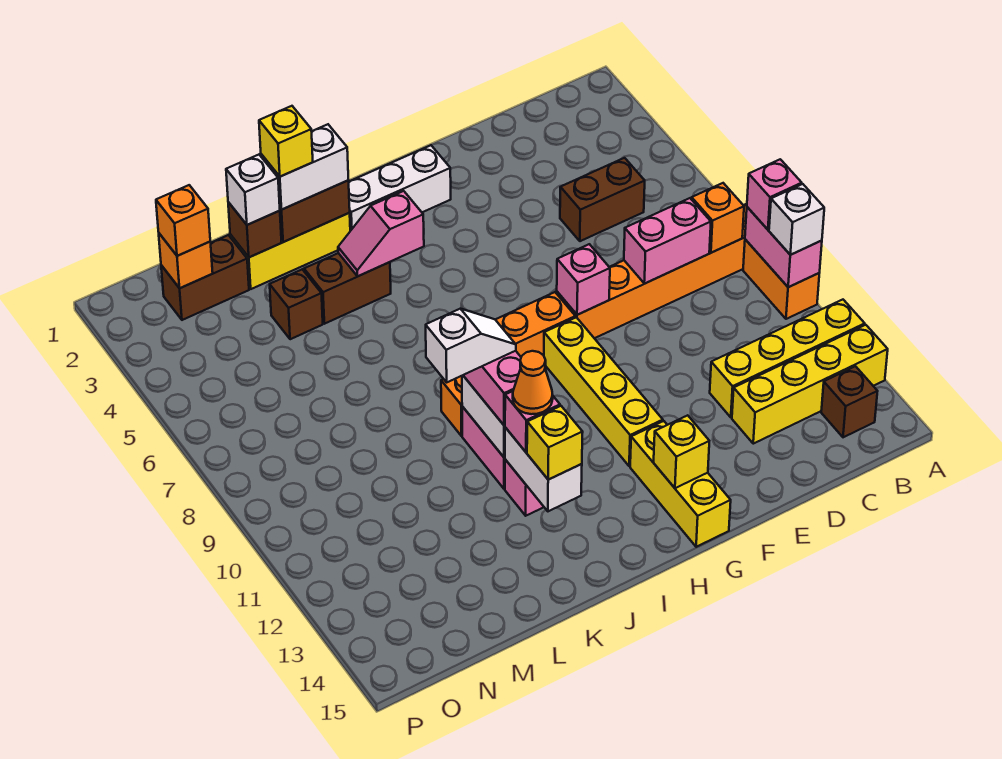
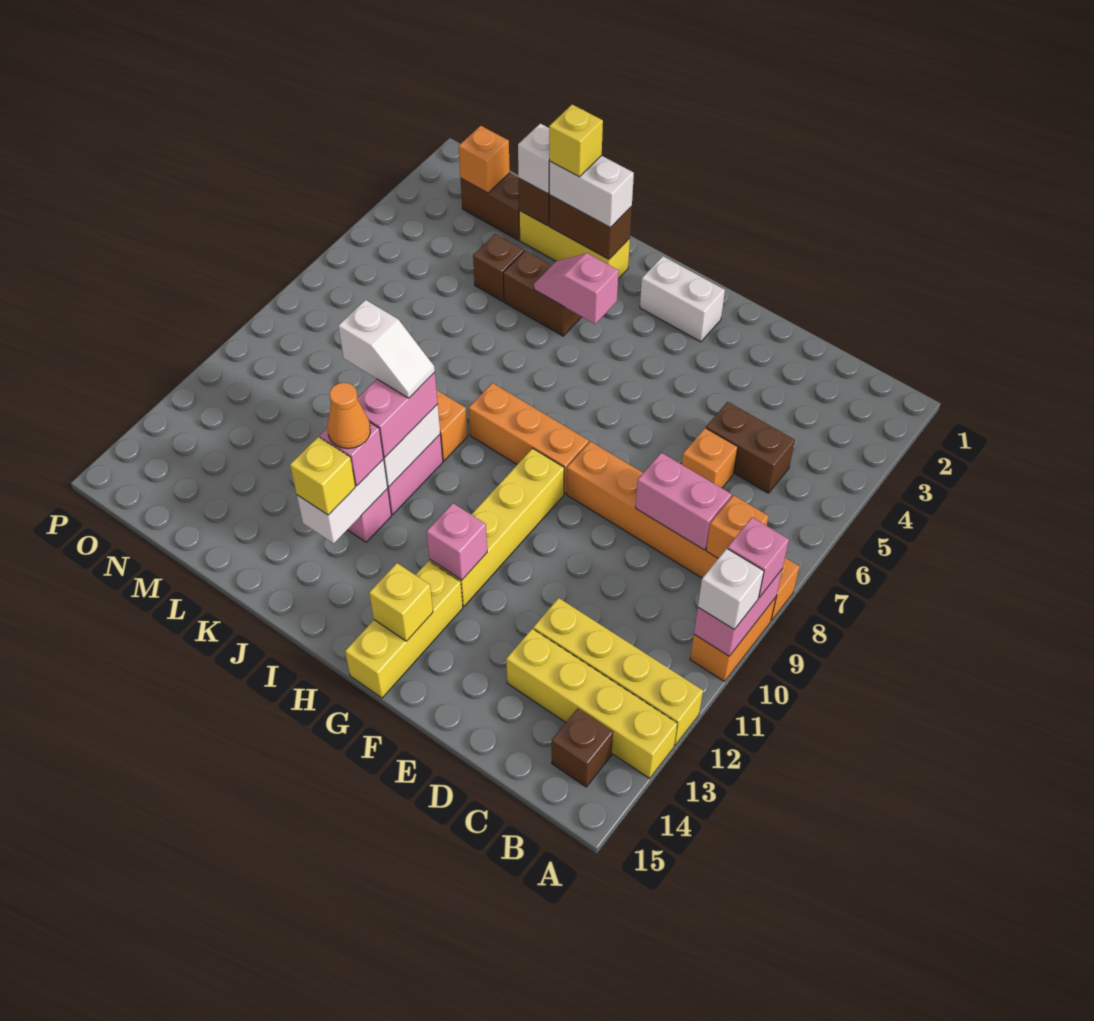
pink 1x1 brick [557,244,610,315] -> pink 1x1 brick moved to [427,503,487,580]
white 1x3 brick [349,145,451,231] -> white 1x2 brick [640,256,725,342]
orange 1x1 brick [156,185,210,256] -> orange 1x1 brick moved to [682,428,738,488]

